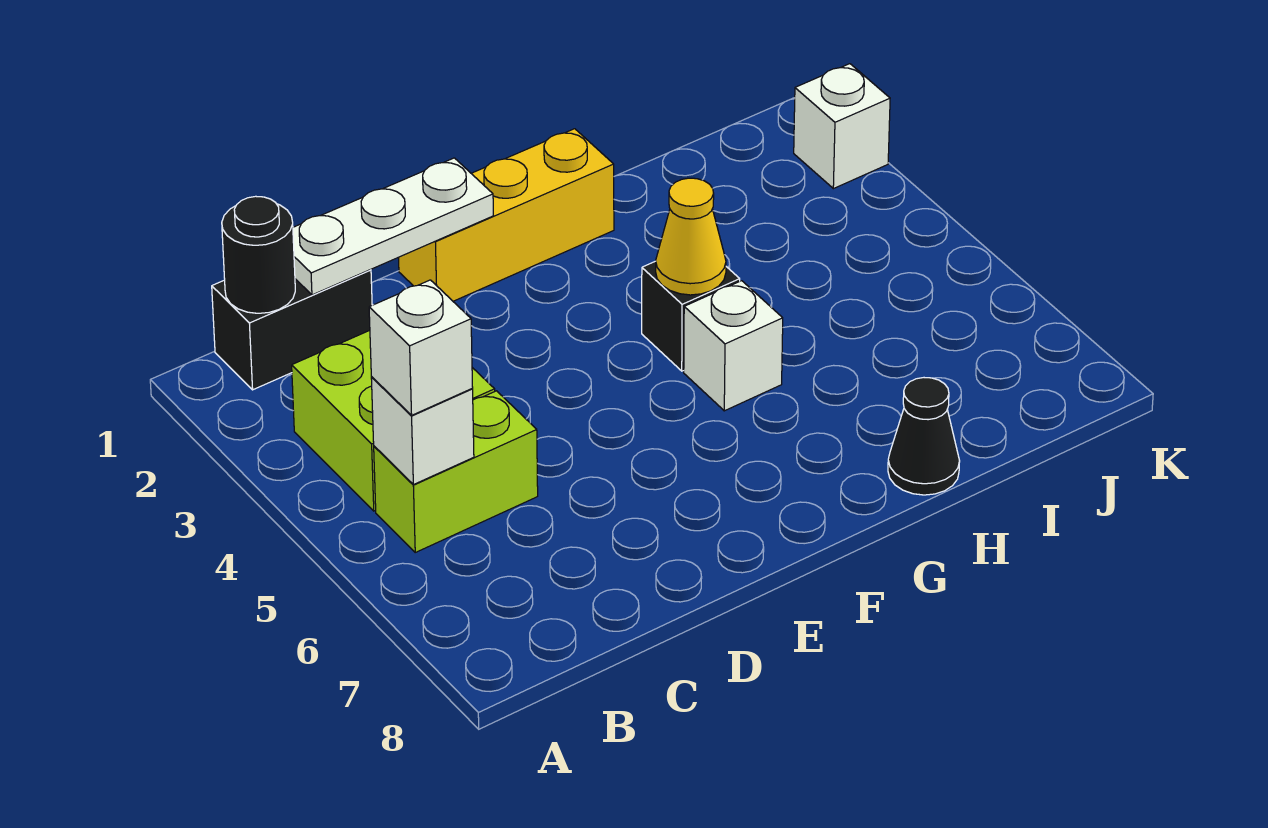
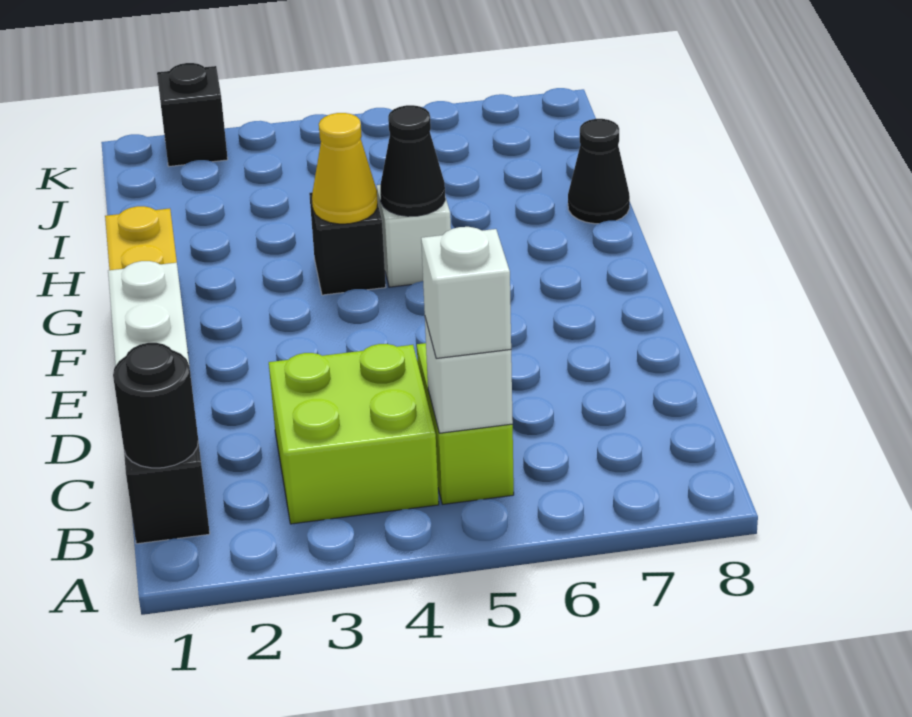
none -> black 1x1 cone [380,105,445,216]
white 1x1 brick [794,64,890,189] -> black 1x1 brick [157,63,228,166]

